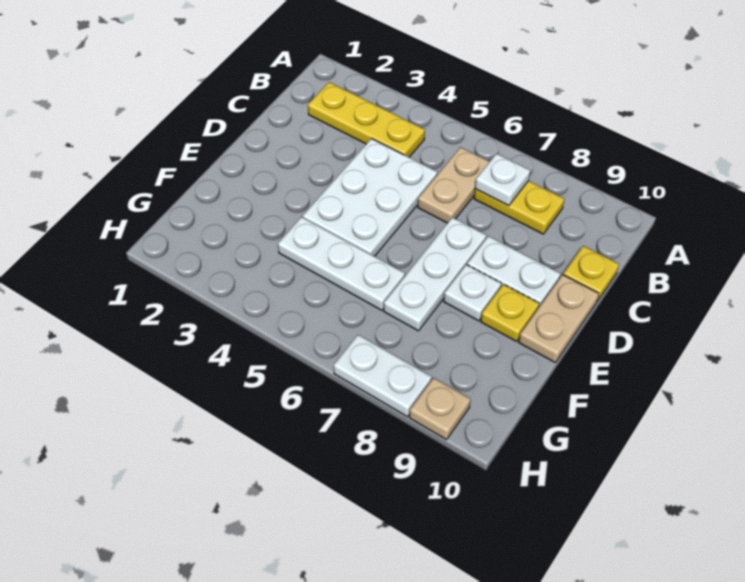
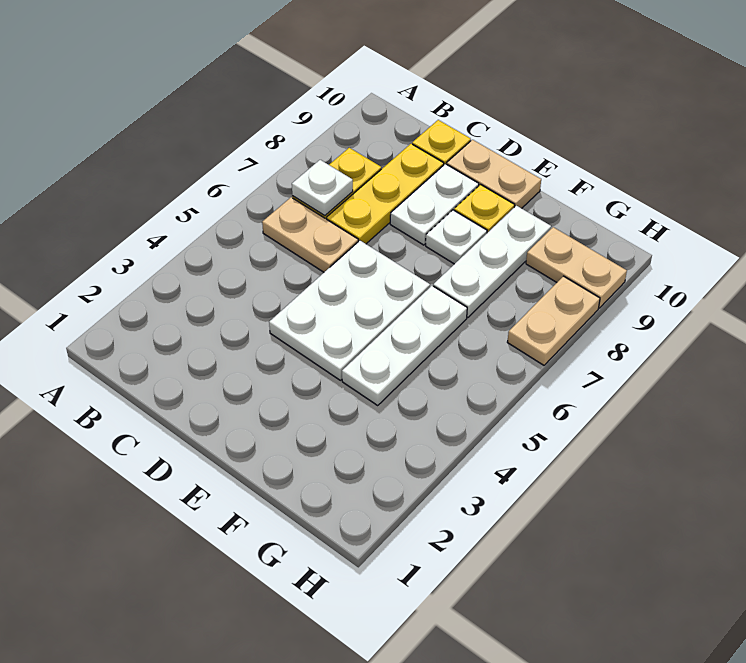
yellow 1x3 plate [308,82,425,157] -> yellow 1x3 plate moved to [327,144,444,244]
white 2x3 plate [303,139,437,256] -> white 2x3 plate turned to [269,241,430,380]
white 1x3 plate [384,217,486,331] -> white 1x3 plate turned to [433,206,551,317]
white 1x2 plate [334,335,432,417] -> tan 1x2 plate [507,276,600,365]
tan 1x1 plate [409,378,471,440] -> tan 1x2 plate [526,227,627,308]

